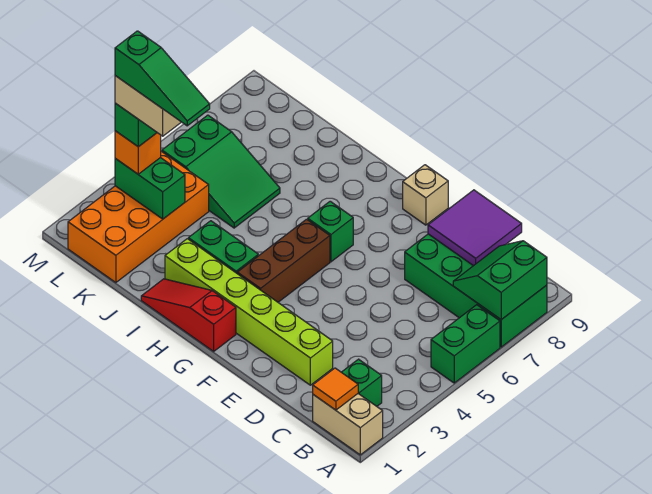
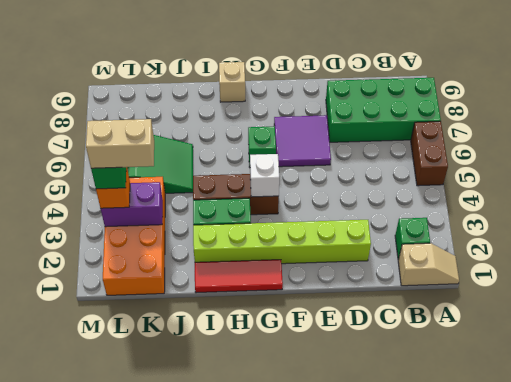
tan 1x2 brick [313,394,383,455] -> tan 1x2 slope [398,243,459,286]
green 1x2 brick [431,305,500,383] -> brown 1x2 brick [411,121,448,186]
green 2x2 slope [453,241,547,320] -> none
orange 1x1 tile [313,368,358,410] -> none
purple 2x2 tile [428,190,522,266] -> purple 2x2 tile moved to [274,115,331,167]
tan 1x1 brick [403,165,448,225] -> tan 1x1 brick moved to [219,62,245,102]
red 1x3 slope [141,279,236,351] -> red 1x3 tile [195,260,283,293]
brown 1x3 brick [237,219,330,302] -> brown 1x3 brick turned to [193,174,279,215]
none -> white 1x1 brick [250,154,279,197]
green 1x3 slope [115,31,210,126] -> none
green 1x2 brick [115,158,185,219] -> purple 1x2 brick [101,182,163,227]

